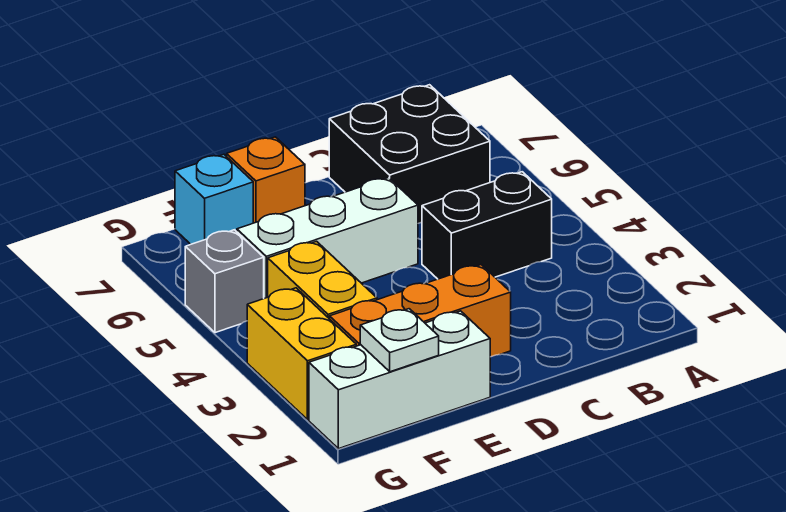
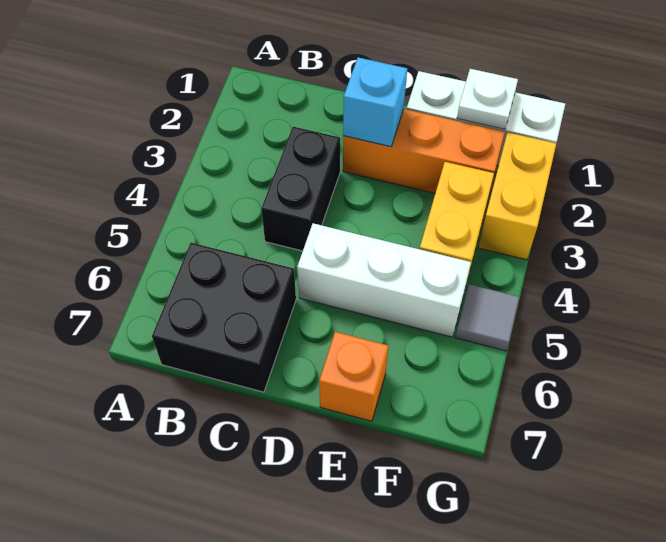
black 1x2 brick [422,172,552,279] -> black 1x2 brick turned to [261,127,340,251]
cyan 1x1 brick [175,154,253,244] -> cyan 1x1 brick moved to [343,57,407,147]
grey 1x1 brick [185,230,264,333] -> grey 1x1 tile [455,284,519,351]

